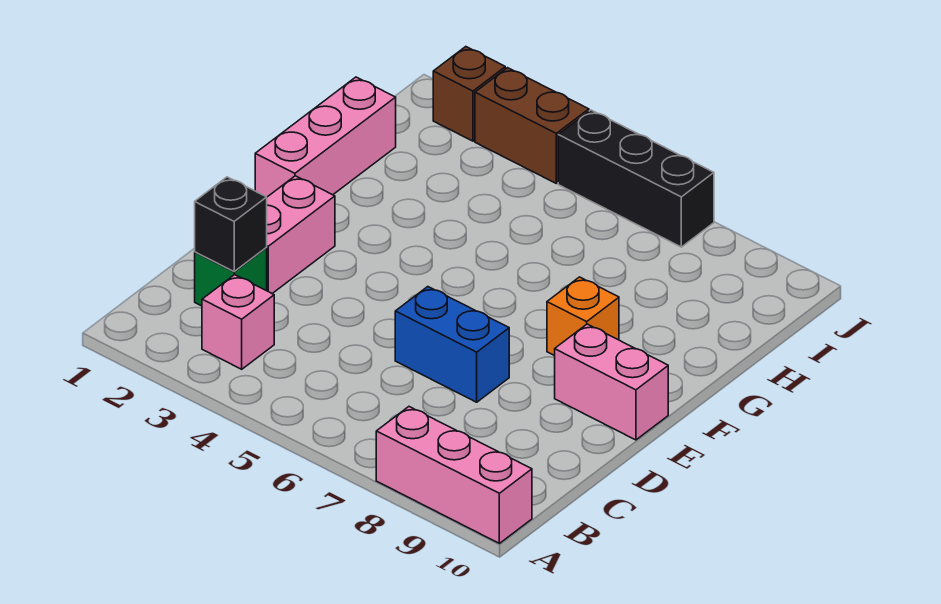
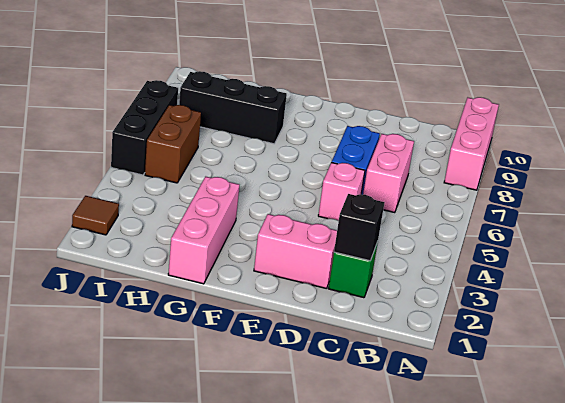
pink 1x1 brick [202,275,274,369] -> pink 1x1 brick moved to [318,162,365,221]
pink 1x2 brick [555,324,668,440] -> pink 1x2 brick moved to [363,134,414,213]
pink 1x3 brick [255,77,396,197] -> pink 1x3 brick turned to [168,177,240,284]
orange 1x1 brick [547,277,619,356] -> none
none -> black 1x3 brick [179,71,287,144]
brown 1x1 brick [433,47,505,141] -> brown 1x1 tile [72,196,119,235]
brown 1x2 brick [475,68,589,183] -> brown 1x2 brick moved to [145,105,201,183]

